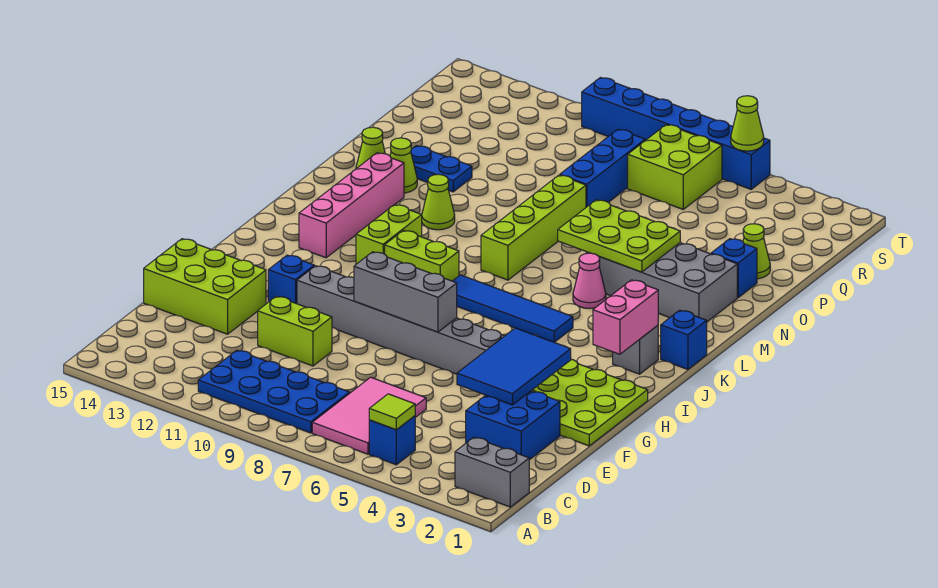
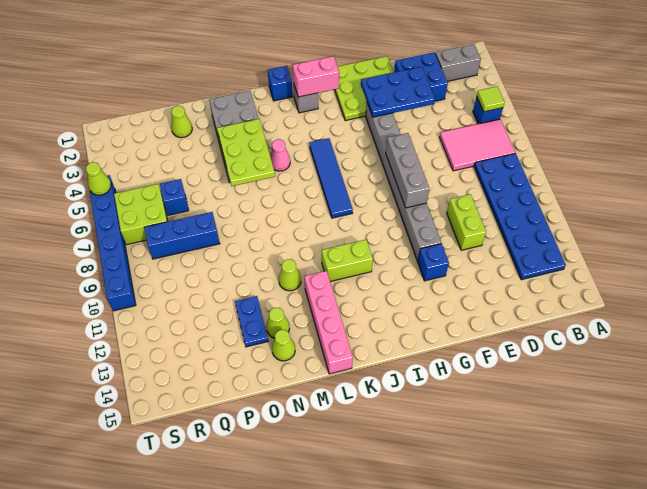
grey 1x2 brick [455,437,529,507] -> grey 1x2 brick turned to [435,44,481,81]
blue 2x4 plate [198,350,349,433] -> blue 2x6 plate [474,153,566,280]
blue 2x3 tile [457,328,571,405] -> blue 2x3 plate [361,67,435,117]
lime 2x3 brick [144,239,266,334] -> none
lime 1x2 brick [385,230,459,281] -> none
pink 1x4 brick [299,153,404,258] -> pink 1x4 brick turned to [304,271,353,374]
lime 1x4 brick [481,175,586,280] -> none
blue 1x1 brick [711,239,757,298] -> blue 1x1 brick moved to [160,179,189,215]

